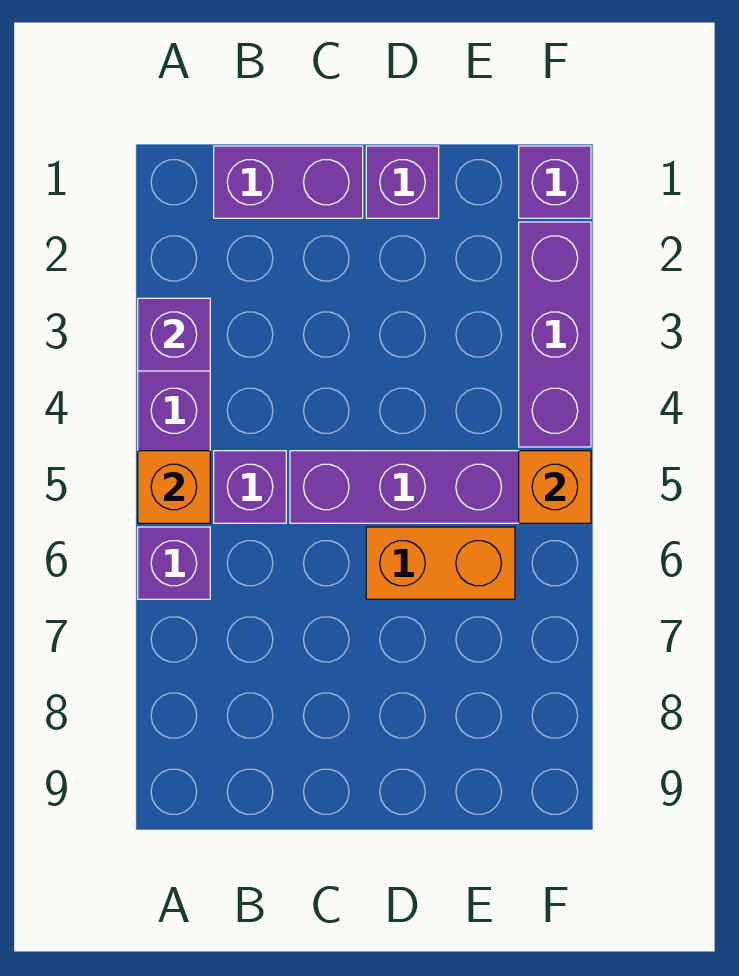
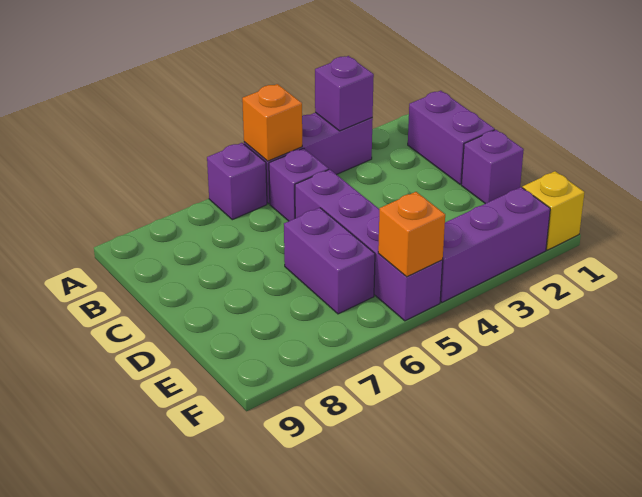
orange 1x2 brick [366,527,515,599] -> purple 1x2 brick [284,208,375,314]
purple 1x1 brick [519,146,591,218] -> yellow 1x1 brick [523,171,584,250]

